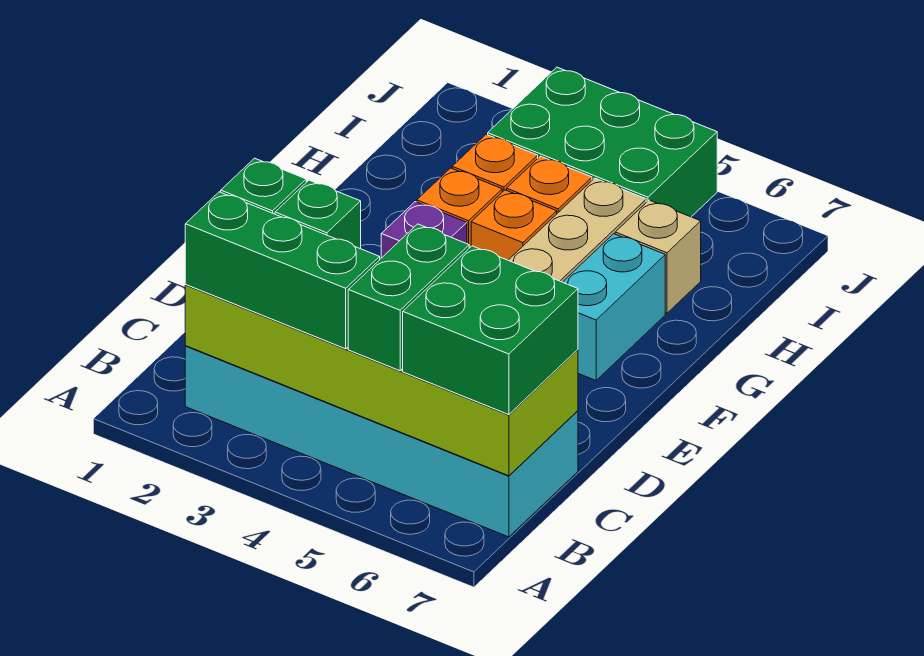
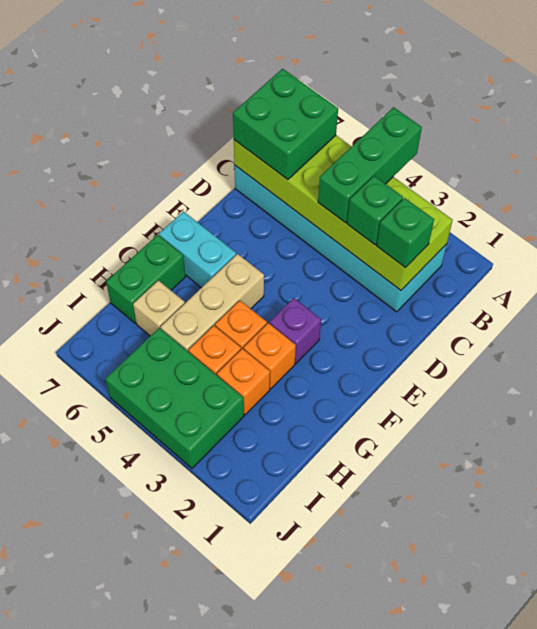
green 1x3 brick [185,192,380,349] -> green 1x3 brick turned to [318,107,422,223]
green 1x2 brick [348,224,469,371] -> green 1x2 brick moved to [106,235,185,323]
cyan 1x2 brick [563,234,665,380] -> cyan 1x2 brick turned to [159,211,236,288]

